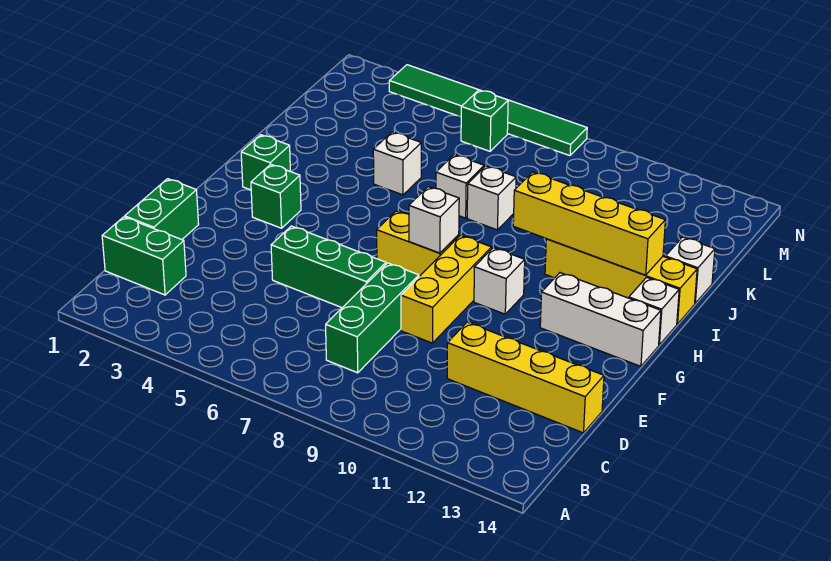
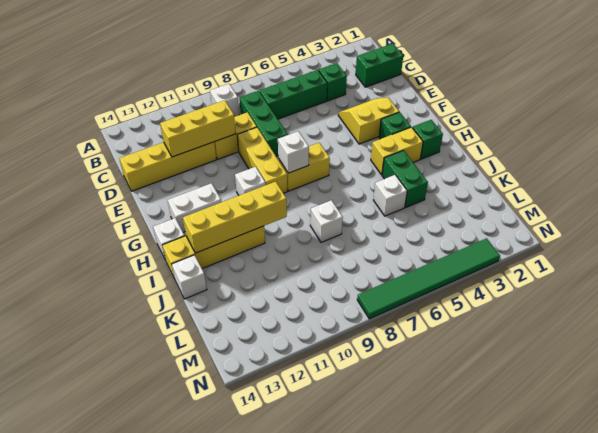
green 1x2 brick [125,179,199,240] -> green 1x2 brick moved to [382,150,428,208]
none -> yellow 1x2 brick [215,112,257,159]
none -> yellow 1x3 brick [160,100,236,157]
none -> yellow 2x2 slope [338,97,399,144]
green 1x3 brick [271,226,386,308] -> green 1x3 brick moved to [260,70,327,119]
white 1x3 brick [540,273,661,366] -> white 1x2 brick [168,183,221,232]
none -> yellow 1x2 brick [371,127,423,175]
white 1x1 brick [436,155,484,218] -> white 1x1 brick moved to [210,84,239,117]
green 1x1 brick [461,90,508,151] -> green 1x1 brick moved to [319,63,347,101]

